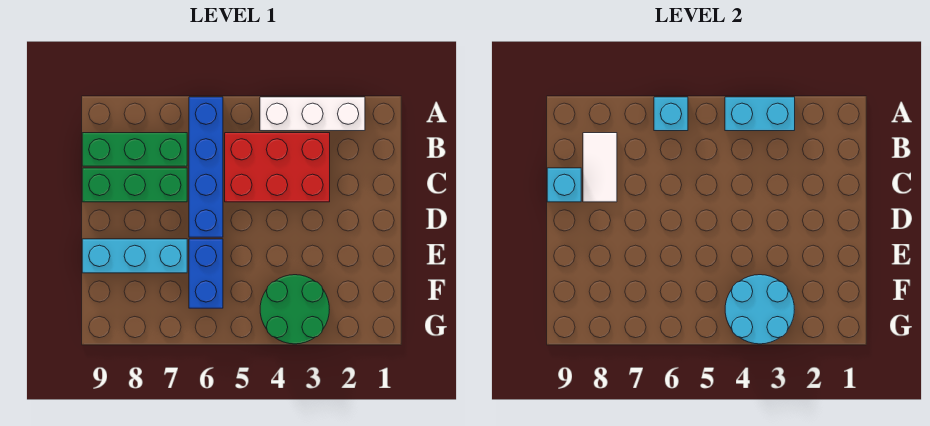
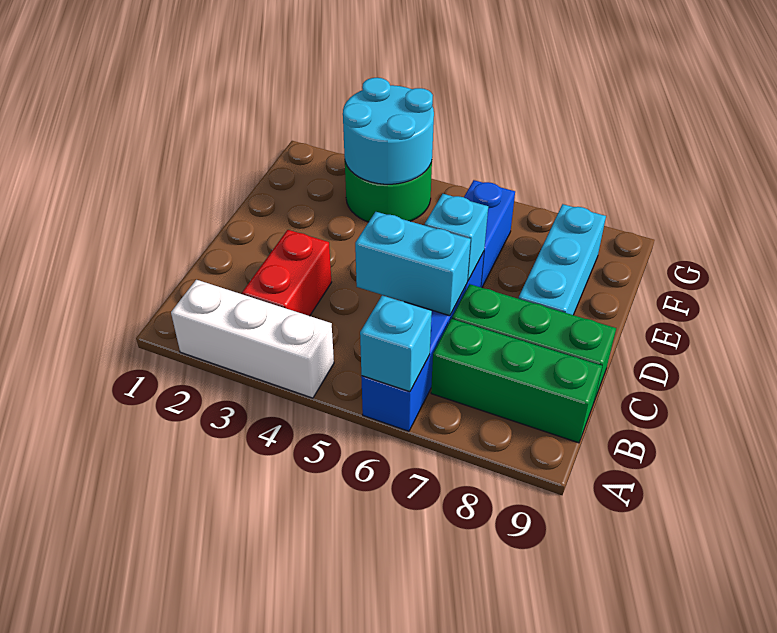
cyan 1x2 brick [725,97,795,131] -> cyan 1x2 brick moved to [355,212,471,316]
red 2x3 brick [225,133,330,202] -> red 1x2 brick [242,230,332,316]
white 1x2 tile [583,133,617,202] -> none
cyan 1x1 brick [547,168,581,202] -> cyan 1x1 brick moved to [425,194,488,281]
cyan 1x3 brick [82,239,187,273] -> cyan 1x3 brick turned to [518,204,606,315]

